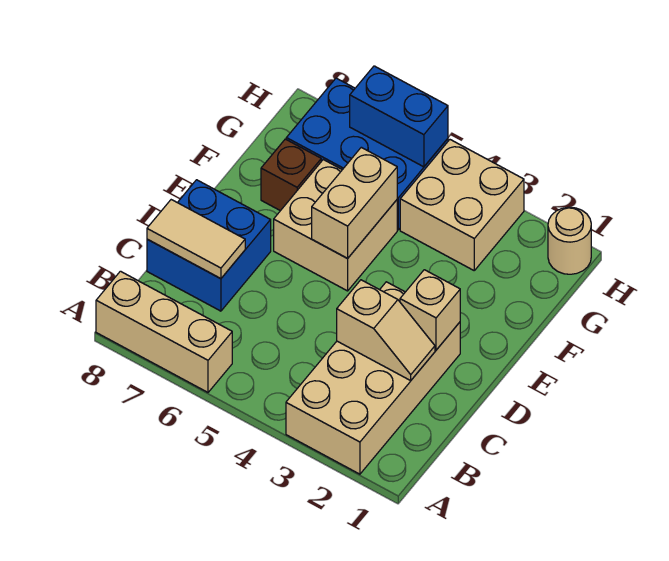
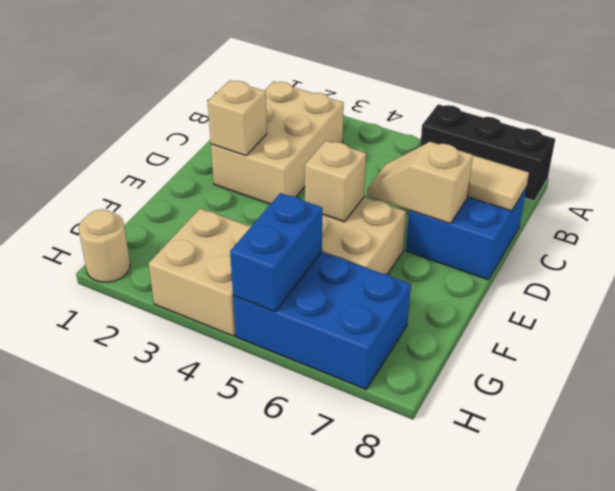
tan 2x4 brick [286,282,460,474] -> tan 2x3 brick [211,81,344,204]
tan 1x3 brick [96,271,232,392] -> black 1x3 brick [420,104,555,201]
tan 1x2 slope [337,280,435,380] -> tan 1x2 slope moved to [367,142,473,224]
tan 1x2 brick [312,147,397,258] -> tan 1x1 brick [305,140,366,222]
brown 1x1 brick [261,139,321,211] -> none
blue 1x2 brick [350,66,448,167] -> blue 1x2 brick turned to [230,193,322,312]

